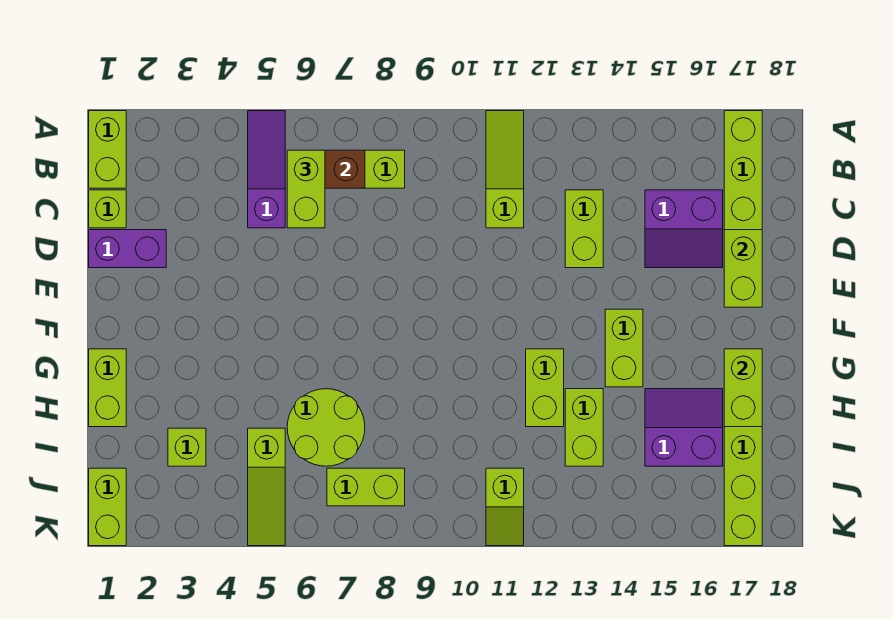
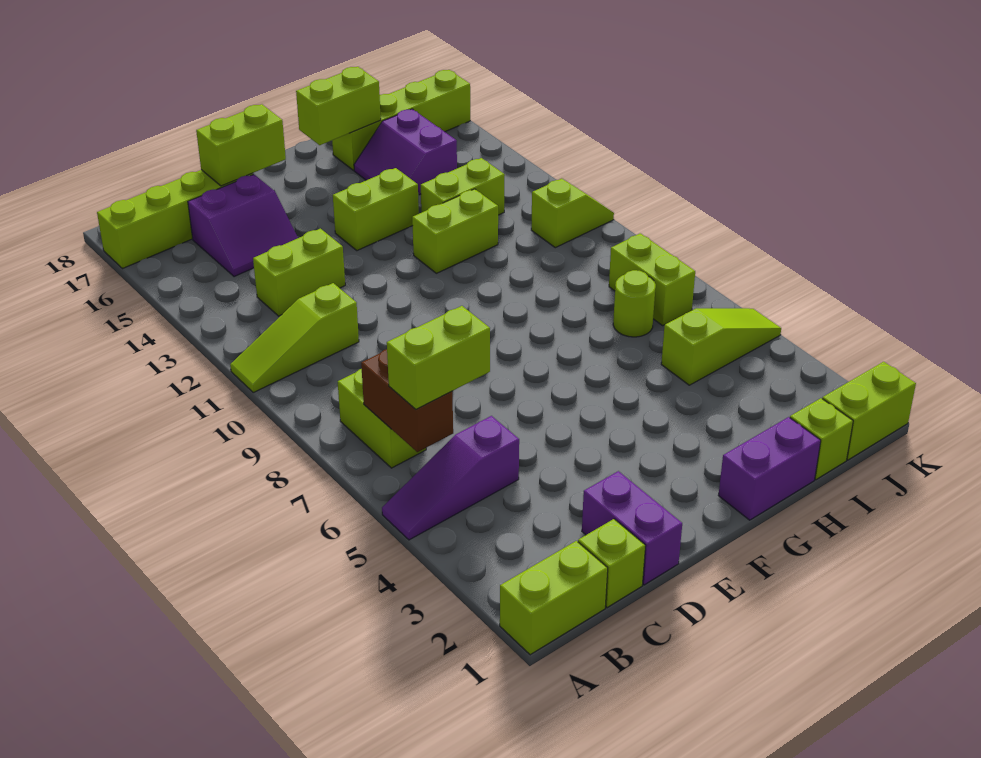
purple 2x2 slope [645,190,723,268] -> purple 2x2 slope turned to [188,174,298,277]
lime 1x2 brick [89,349,126,427] -> purple 1x2 brick [718,417,821,520]
lime 2x2 round brick [287,389,365,466] -> lime 1x1 round brick [613,270,656,337]
lime 1x1 brick [168,428,206,466] -> lime 1x1 brick moved to [790,398,853,480]

